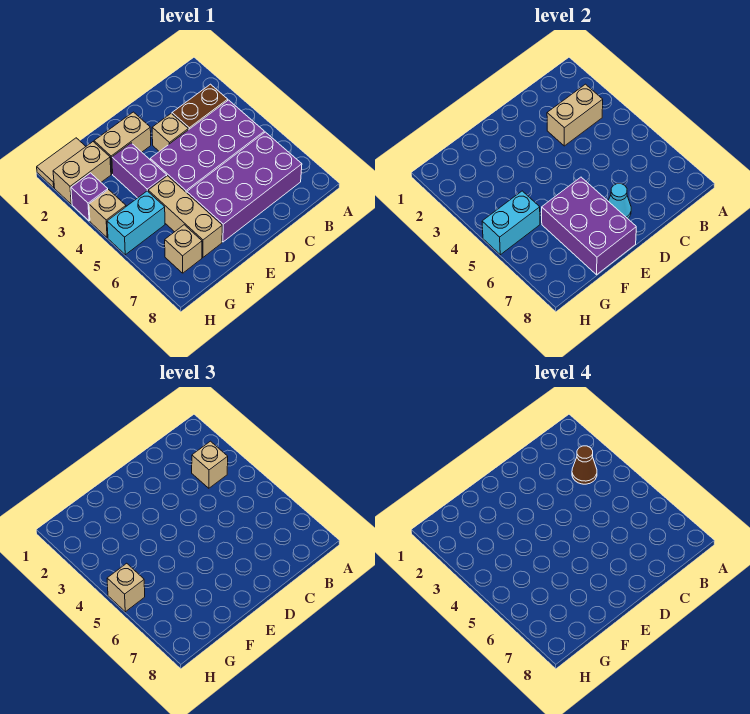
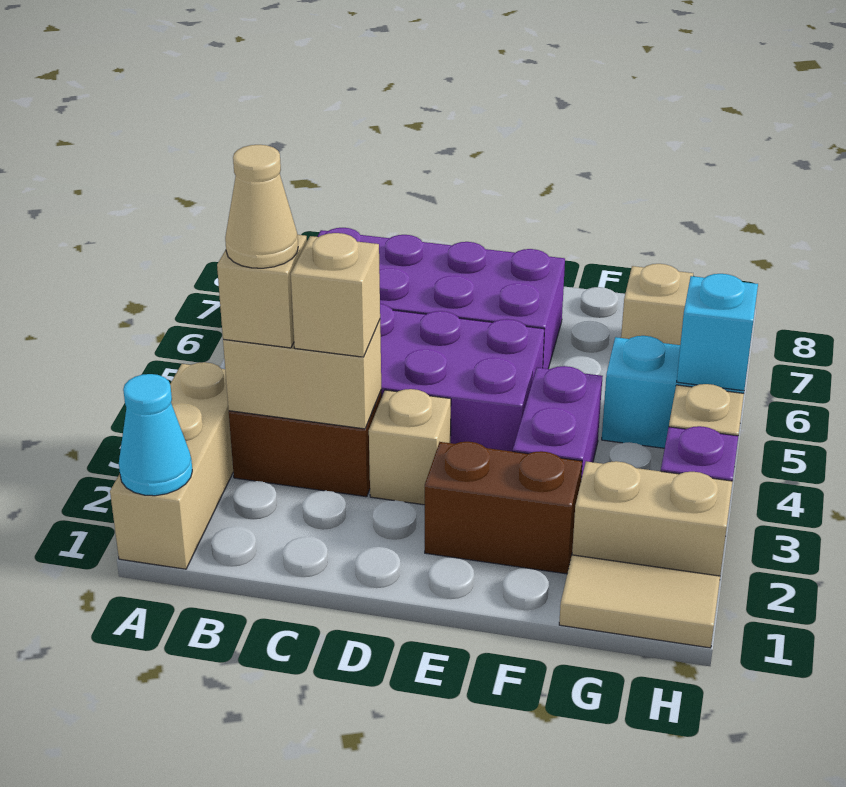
brown 1x1 cone [572,446,597,484] -> tan 1x1 cone [225,145,298,268]
cyan 1x1 cone [608,184,631,219] -> cyan 1x1 cone moved to [119,374,192,496]
tan 1x2 brick [94,112,151,174] -> brown 1x2 brick [425,442,582,574]
purple 2x3 brick [542,177,636,275] -> none
tan 1x3 brick [148,176,222,257] -> tan 1x3 brick moved to [110,362,233,569]
cyan 1x2 brick [482,191,540,255] -> cyan 1x1 brick [677,274,758,391]
tan 1x1 brick [107,563,145,612] -> tan 1x1 brick moved to [291,233,380,357]

